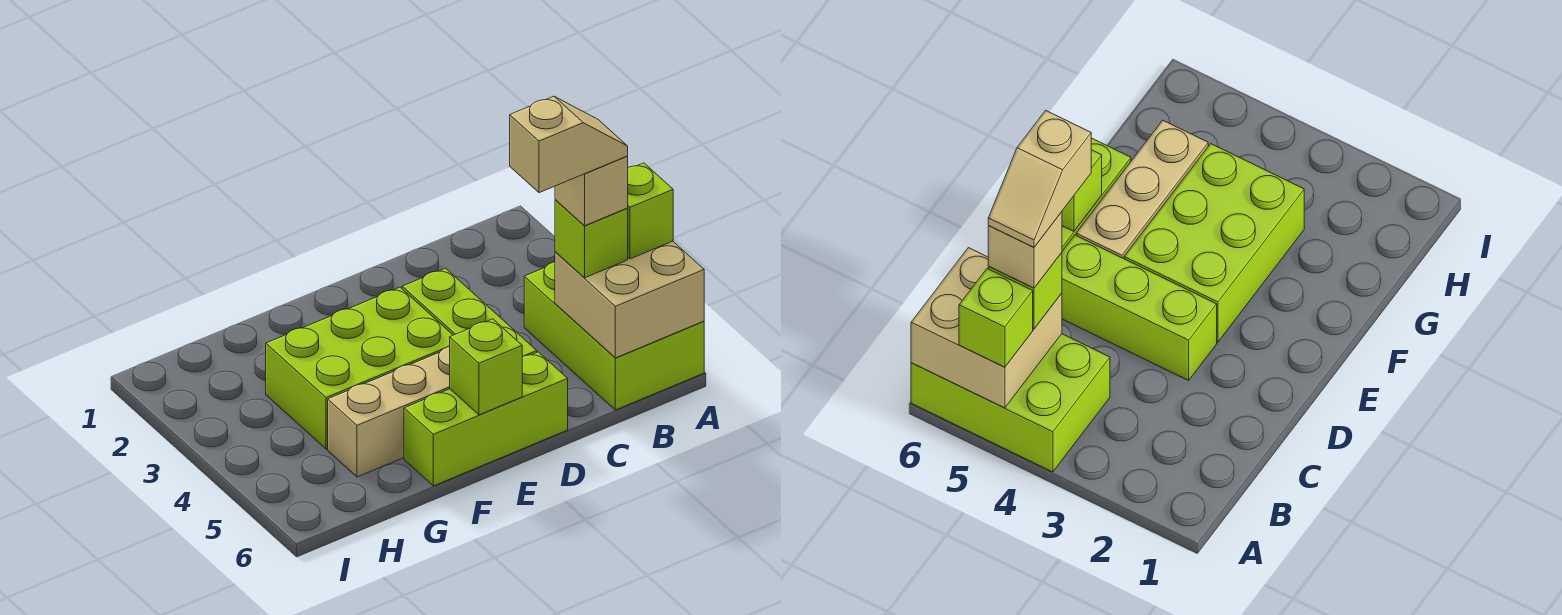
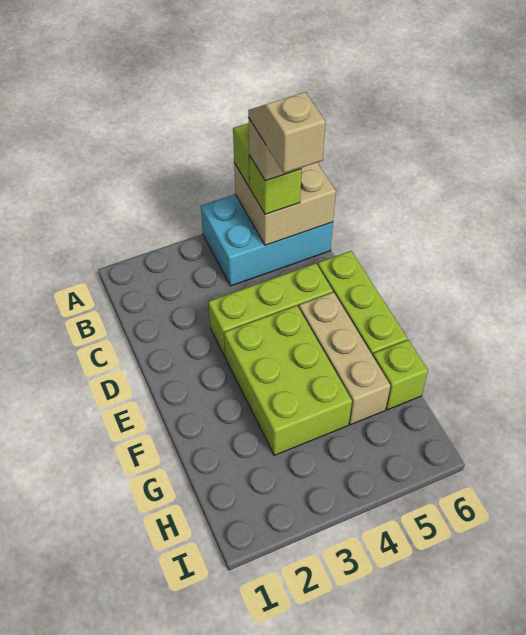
lime 2x3 brick [524,262,704,410] -> cyan 2x3 brick [201,194,333,286]
lime 1x1 brick [449,319,522,415] -> lime 1x1 brick moved to [373,340,428,410]

